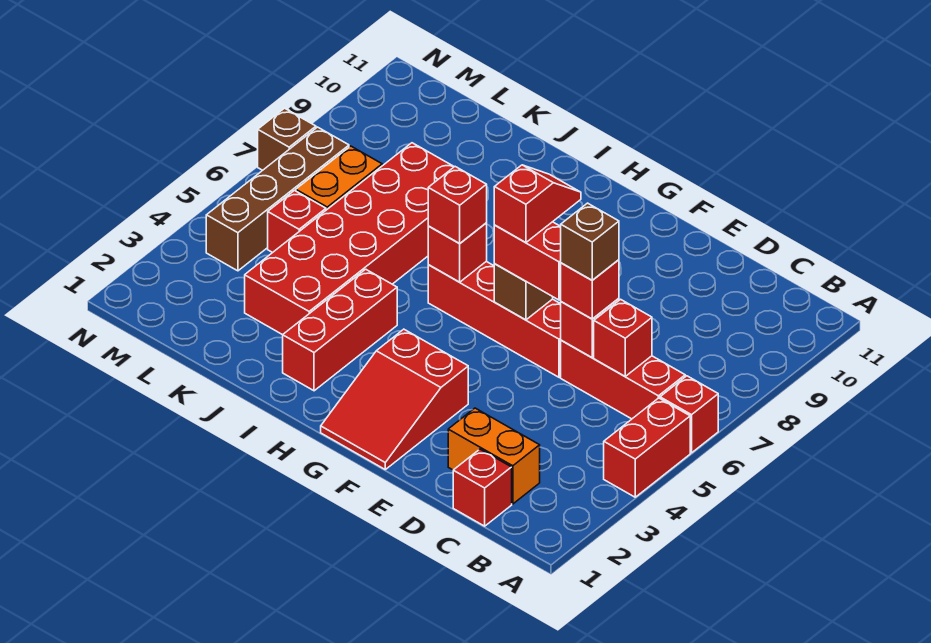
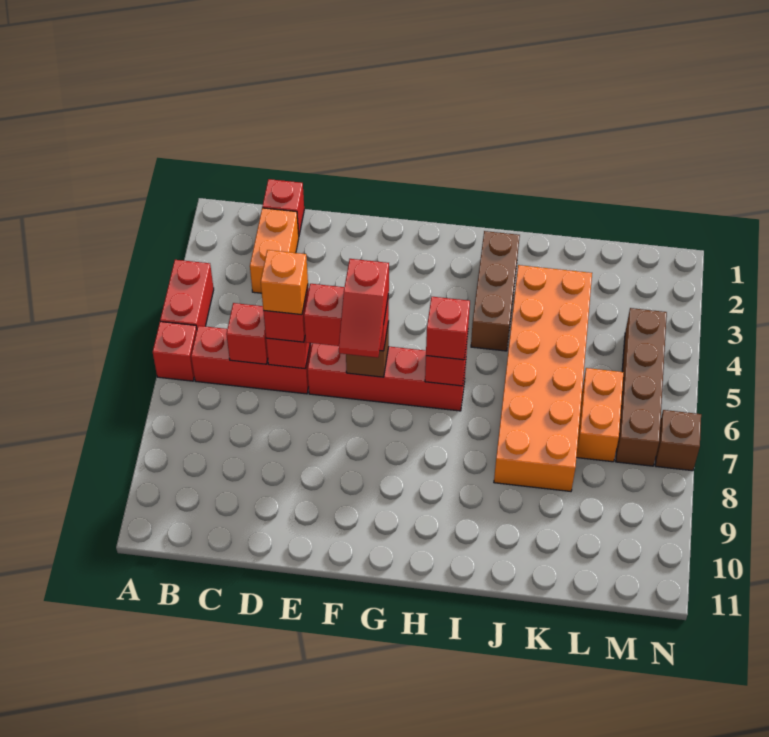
orange 1x2 brick [448,408,540,504] -> orange 1x2 brick turned to [250,208,299,293]
brown 1x1 brick [561,203,619,280] -> orange 1x1 brick [261,250,308,315]
red 2x3 slope [321,329,468,469] -> none
red 1x3 brick [283,269,397,391] -> brown 1x3 brick [471,231,520,351]
red 2x6 brick [245,143,454,335] -> orange 2x6 brick [494,265,592,491]
red 1x1 brick [268,191,326,253] -> none

